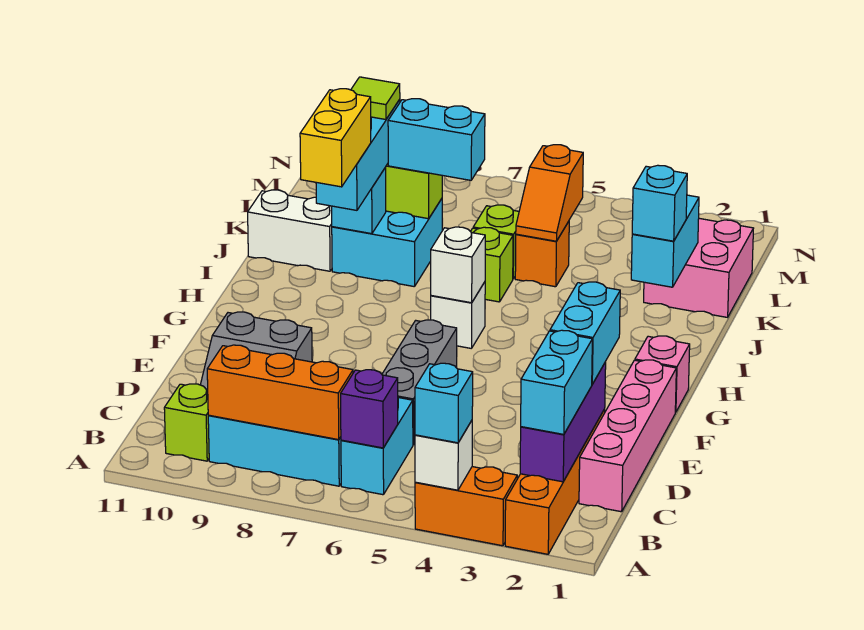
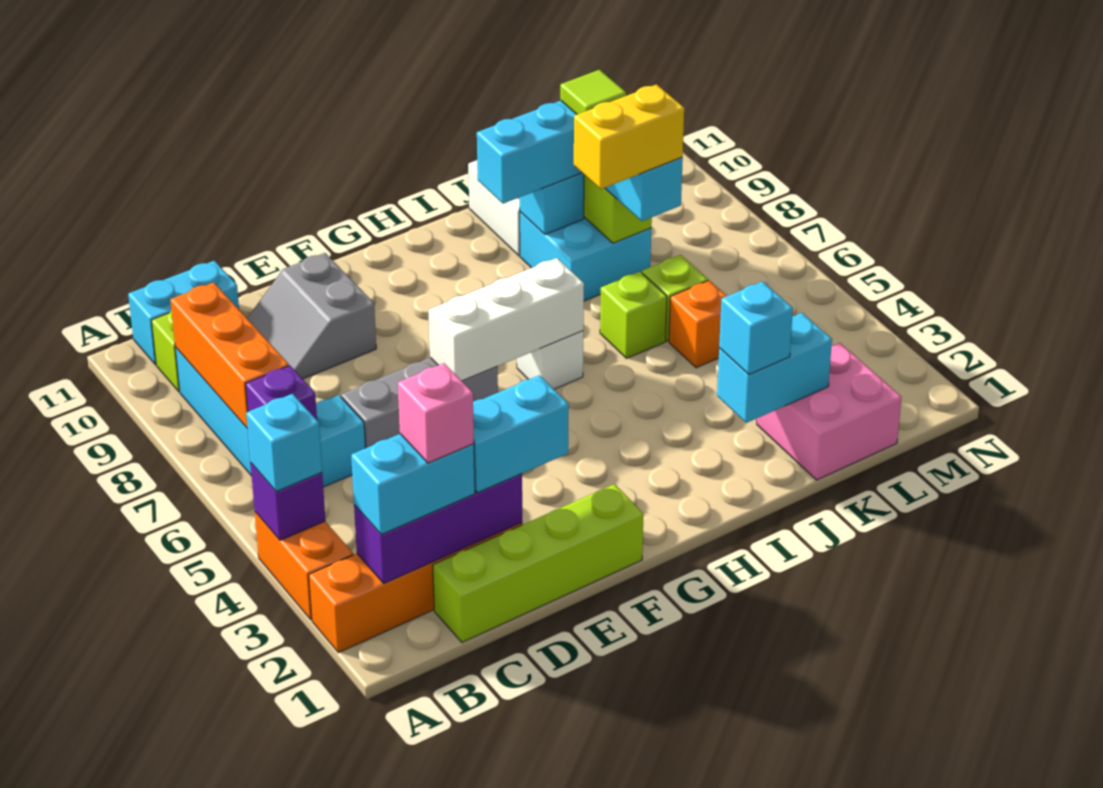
white 1x1 brick [415,421,472,490] -> purple 1x1 brick [251,463,325,540]
none -> cyan 1x2 brick [128,261,239,365]
pink 1x4 brick [579,360,676,512] -> lime 1x4 brick [433,484,643,642]
pink 1x1 brick [635,336,690,412] -> pink 1x1 brick moved to [398,363,474,463]
white 1x1 brick [430,227,485,303] -> white 1x3 brick [428,258,584,381]
yellow 1x2 brick [300,89,371,187] -> yellow 1x2 brick moved to [574,84,684,189]
orange 1x2 slope [516,145,583,241] -> none

